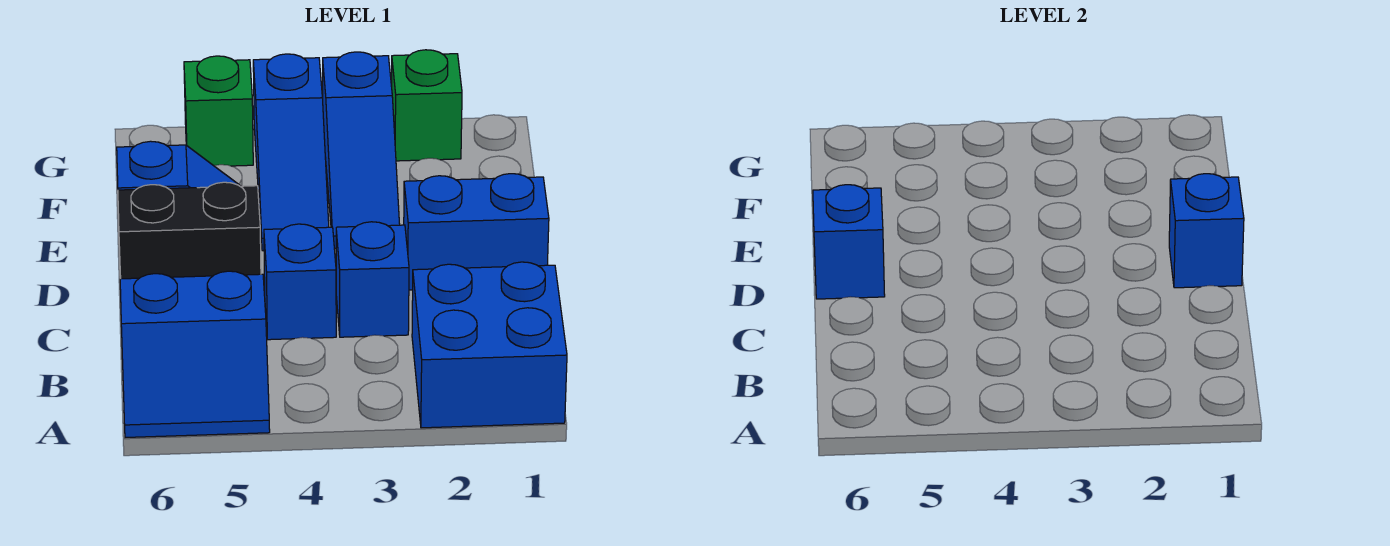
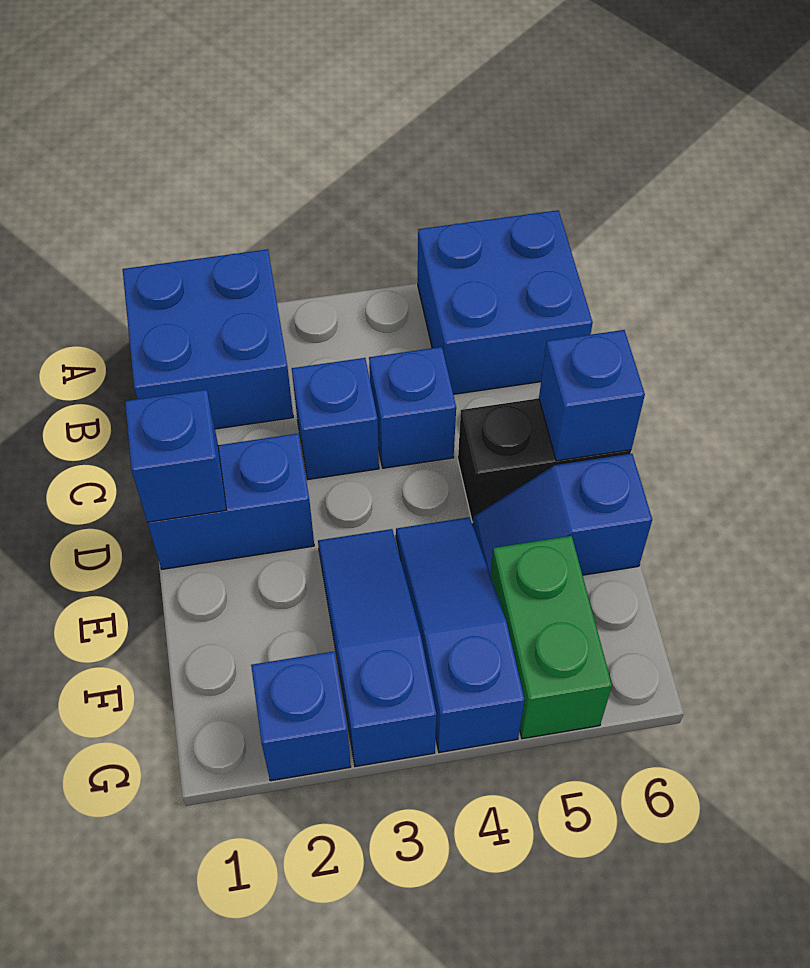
blue 2x2 slope [120,271,270,437] -> blue 2x2 brick [418,210,593,394]
green 1x1 brick [392,50,462,161] -> blue 1x1 brick [251,652,351,781]
green 1x1 brick [184,56,253,166] -> green 1x2 brick [490,536,612,739]

